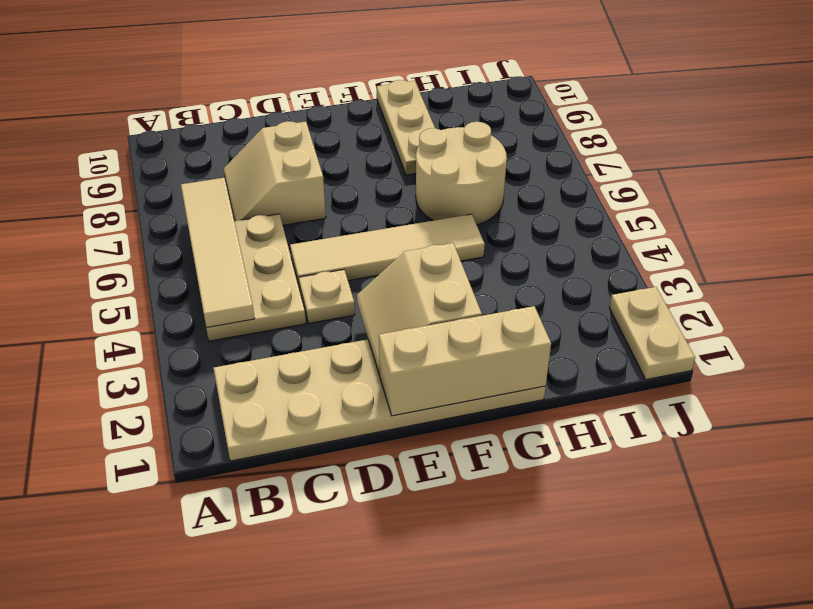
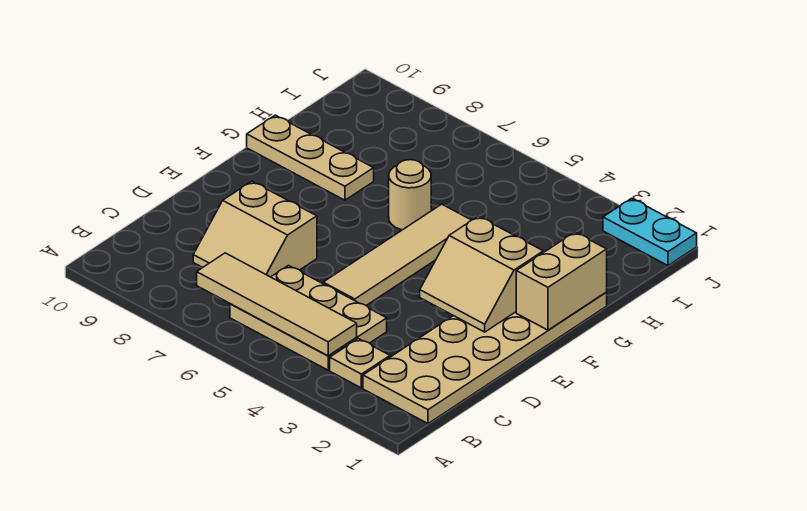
tan 1x1 plate [299,270,355,323] -> tan 1x1 plate moved to [330,339,390,388]
tan 1x3 brick [379,306,551,416] -> tan 1x2 brick [516,232,607,330]
tan 2x2 round brick [416,122,507,225] -> tan 1x1 round brick [389,160,431,230]
tan 1x2 plate [610,287,695,380] -> cyan 1x2 plate [603,198,697,265]

